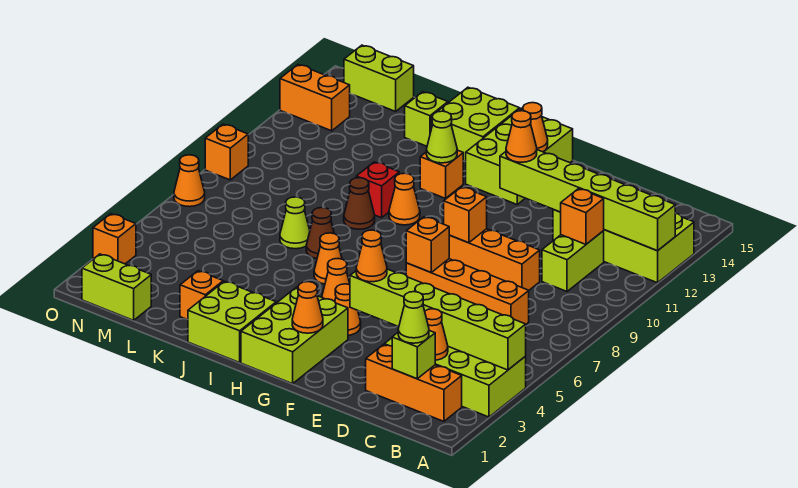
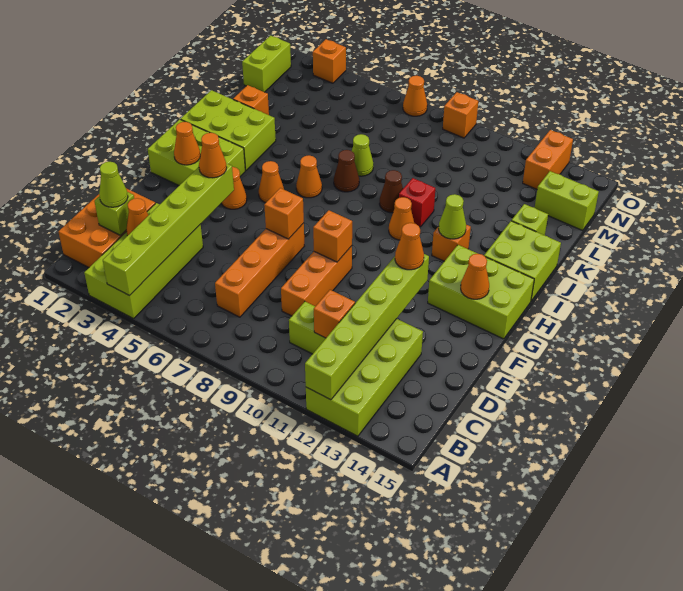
orange 1x3 brick [366,345,462,421] -> orange 2x3 brick [59,188,155,267]
lime 2x2 brick [188,281,276,363] -> lime 2x3 brick [181,90,276,170]
lime 1x2 brick [344,45,414,111] -> lime 1x2 brick turned to [535,171,599,230]

